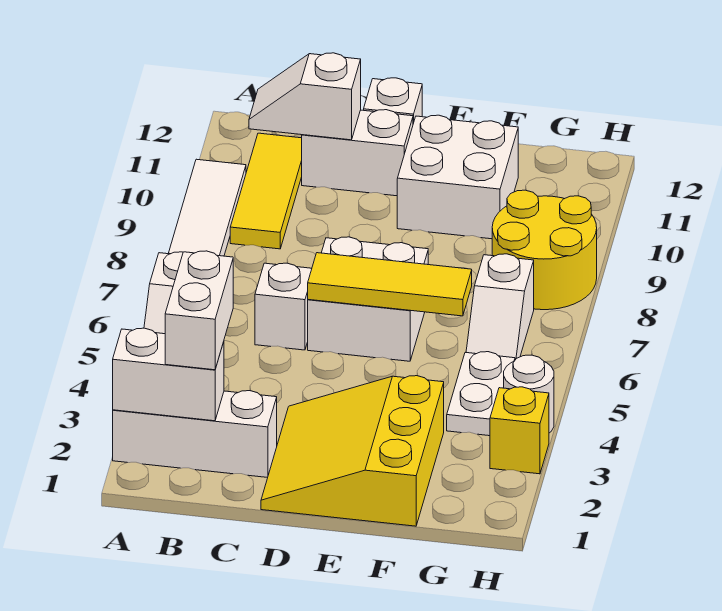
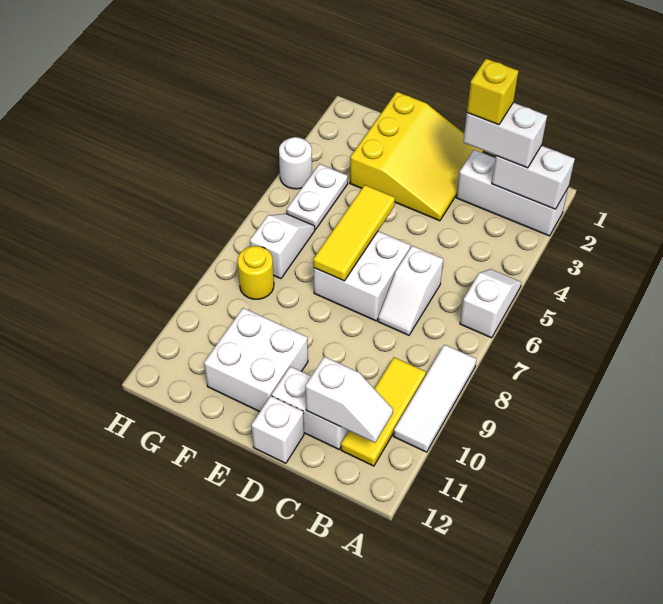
white 1x2 brick [165,251,233,370] -> white 1x2 brick turned to [463,103,547,168]
yellow 1x3 tile [308,253,472,316] -> yellow 1x3 tile turned to [313,185,395,281]
yellow 2x2 round brick [492,190,597,310] -> yellow 1x1 round brick [237,246,274,299]
yellow 1x1 brick [490,387,549,474] -> yellow 1x1 brick moved to [467,59,519,125]

